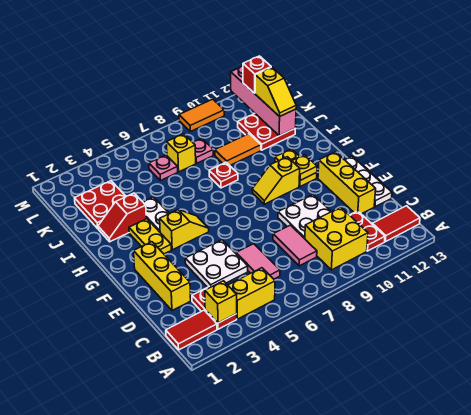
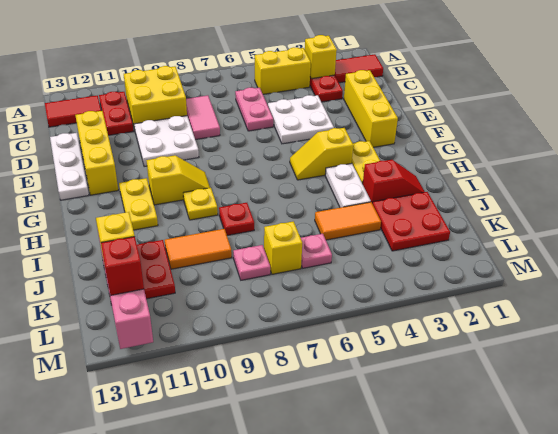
pink 1x2 tile [236,244,280,279] -> pink 1x2 plate [235,88,273,131]
yellow 1x1 plate [292,155,317,180] -> yellow 1x1 plate moved to [183,188,218,220]
orange 1x2 tile [179,99,224,131] -> orange 1x2 tile moved to [315,202,381,240]

